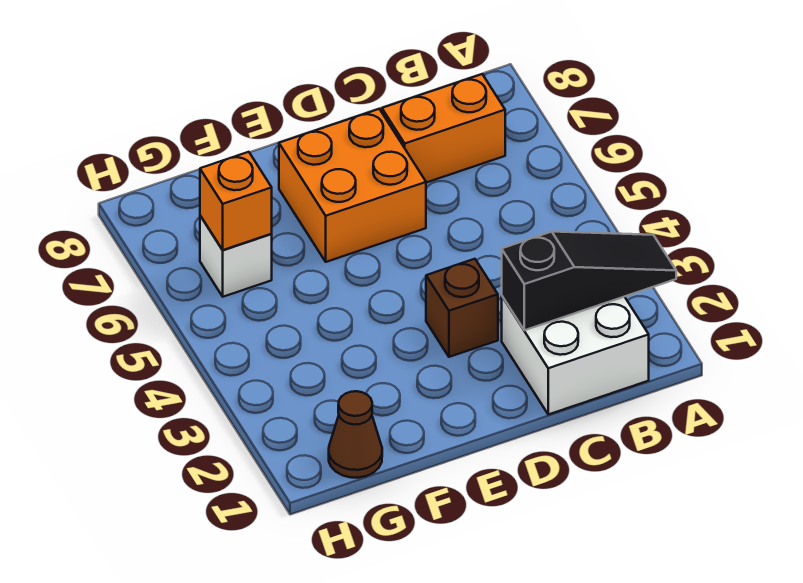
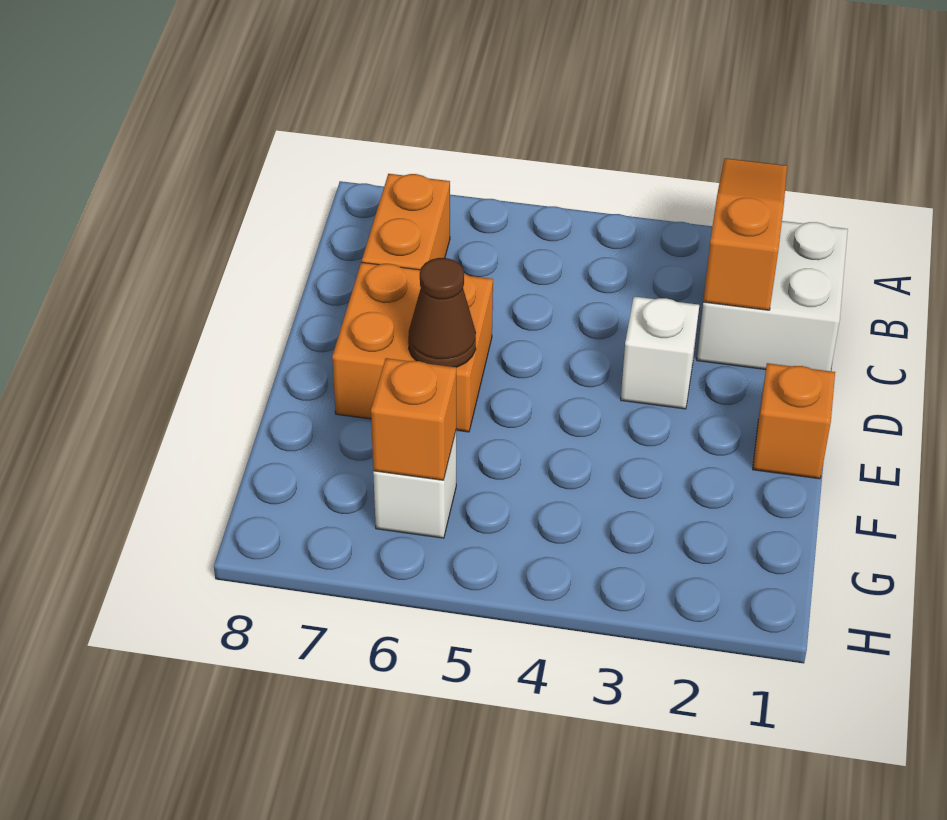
black 1x3 slope [502,232,676,330] -> orange 1x3 slope [703,158,787,310]
brown 1x1 brick [426,259,498,357] -> white 1x1 brick [621,297,699,409]
none -> orange 1x1 brick [753,363,835,479]
brown 1x1 cone [329,391,382,478] -> brown 1x1 cone moved to [408,258,476,367]

